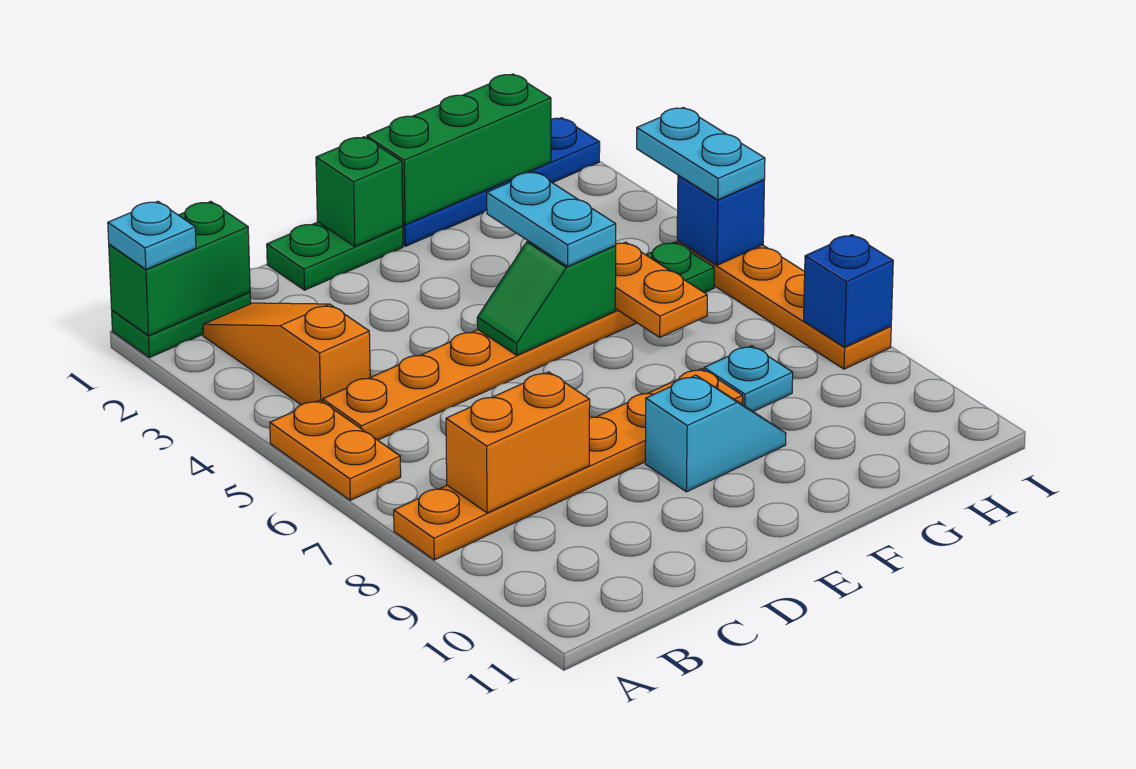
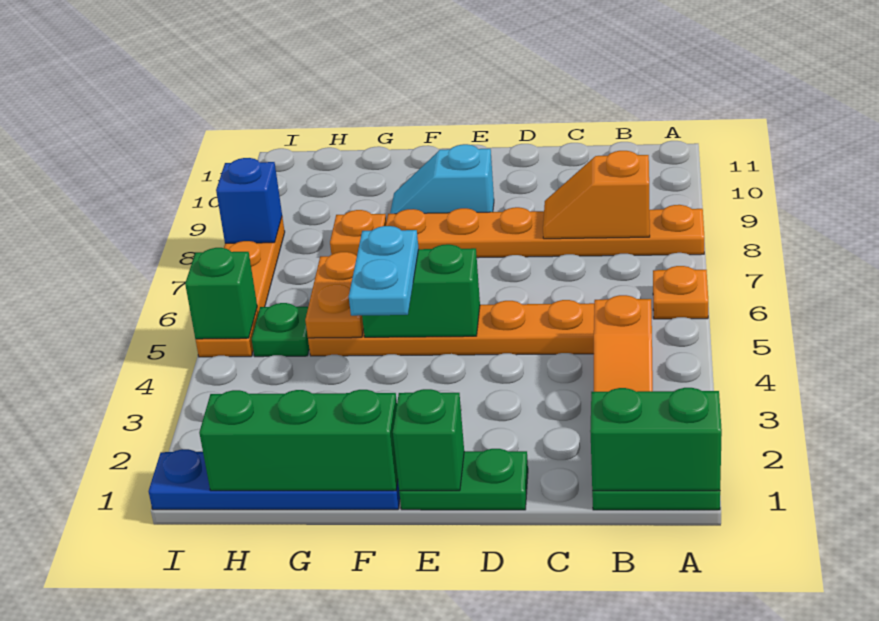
cyan 1x1 plate [108,201,196,269] -> none
orange 1x2 plate [270,400,401,500] -> orange 1x1 plate [653,266,708,319]
orange 1x2 brick [446,372,590,513] -> orange 1x2 slope [543,151,650,239]
green 1x2 slope [477,241,616,355] -> green 1x2 brick [362,244,480,337]
cyan 1x1 plate [704,346,793,411] -> orange 1x1 plate [330,210,386,256]
cyan 1x2 plate [637,107,765,200] -> none
blue 1x1 brick [677,175,764,265] -> green 1x1 brick [185,248,257,339]

